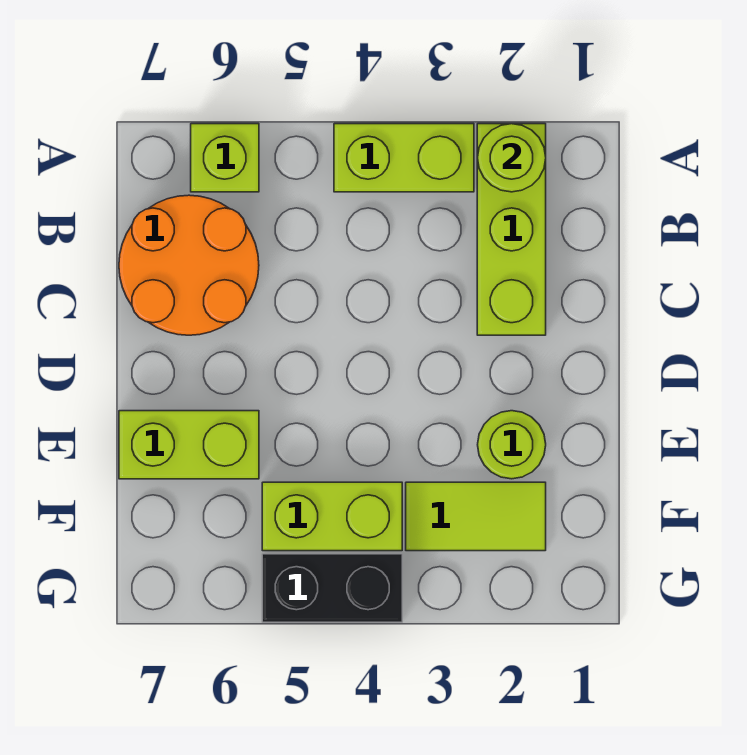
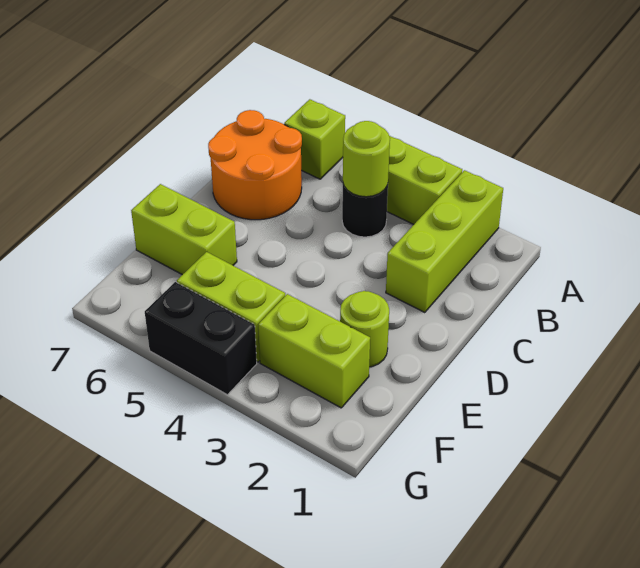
lime 1x1 round brick [477,124,546,192] -> lime 1x1 round brick moved to [343,121,390,197]
none -> black 1x1 round brick [342,184,388,237]
lime 1x2 tile [406,482,546,551] -> lime 1x2 brick [258,294,370,408]

